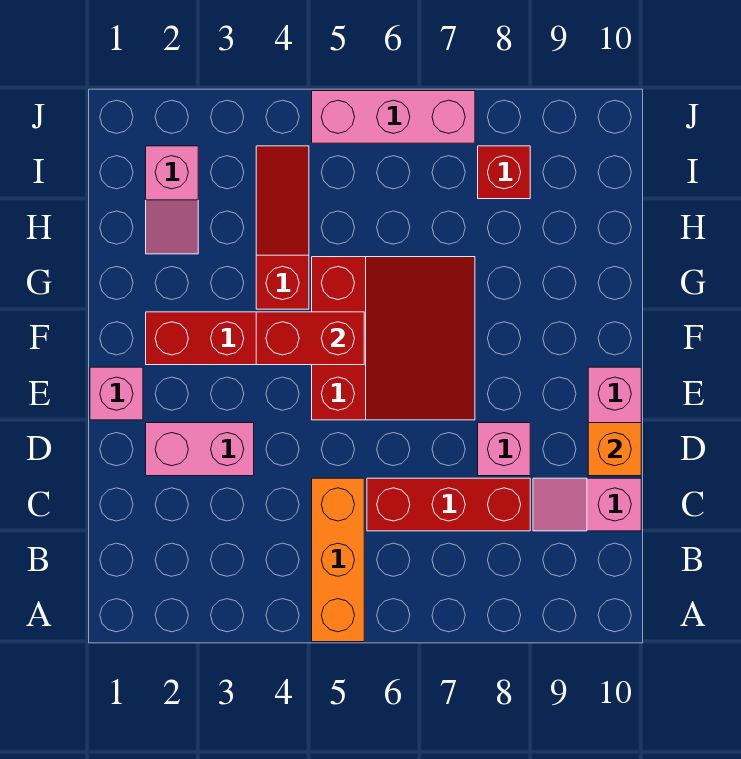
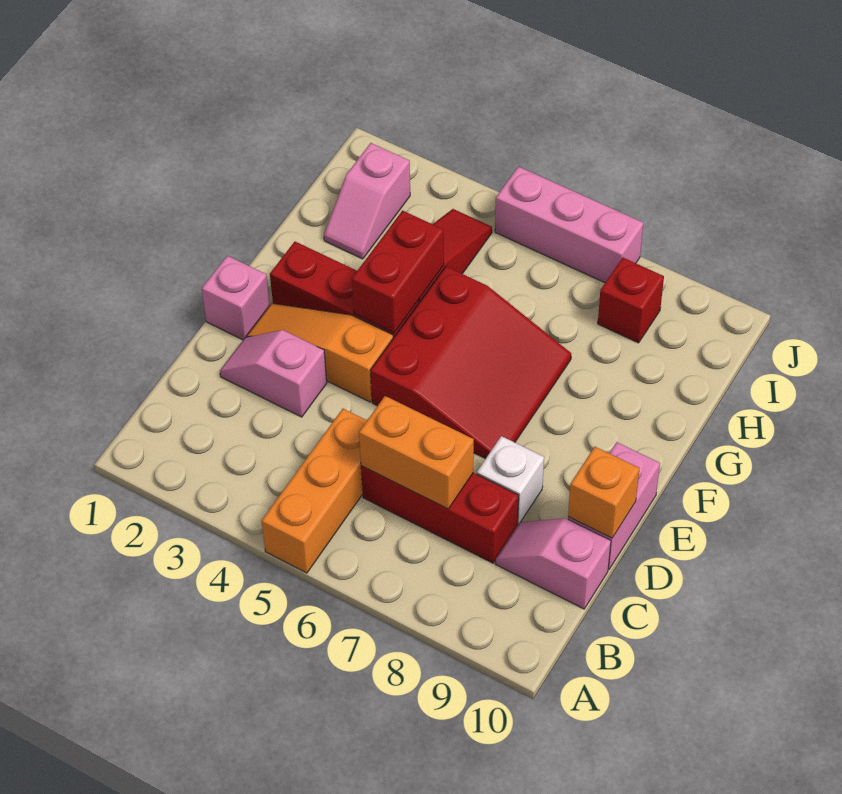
none -> orange 1x2 brick [359,396,474,509]
pink 1x2 brick [146,423,254,476] -> pink 1x2 slope [220,330,327,417]
pink 1x1 brick [478,423,530,476] -> white 1x1 brick [477,436,544,524]
none -> orange 1x3 slope [247,303,393,402]
red 1x2 brick [256,312,364,365] -> red 1x2 brick turned to [352,211,444,333]

